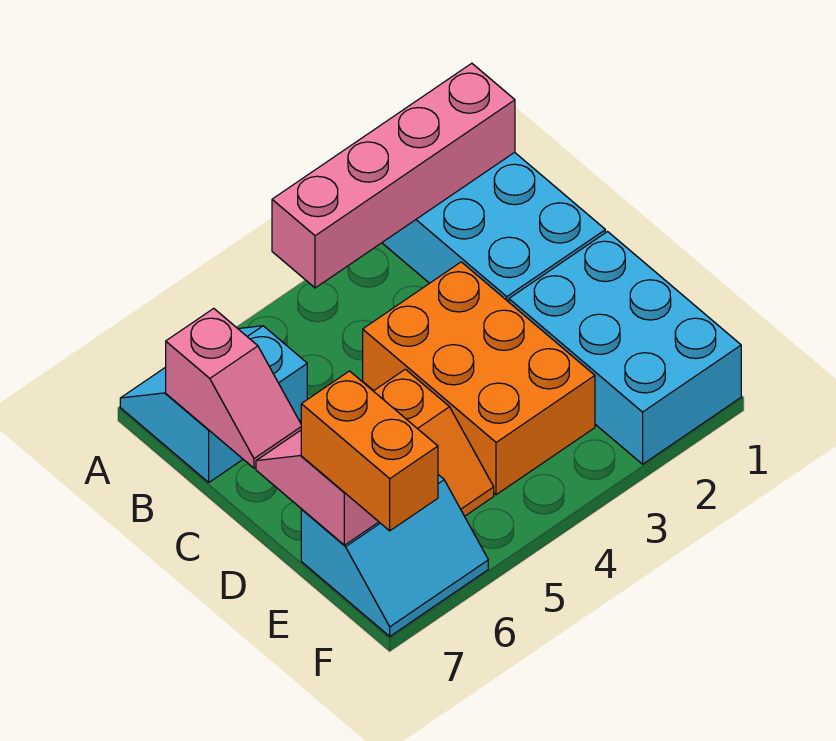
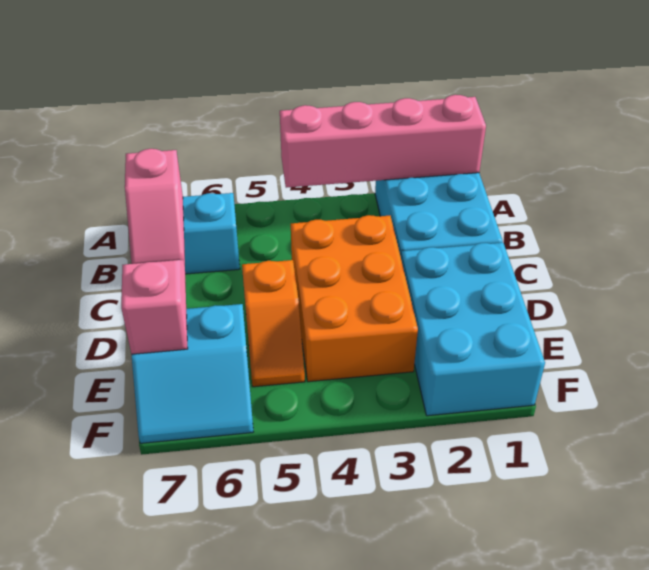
orange 1x2 brick [301,371,438,531] -> none

